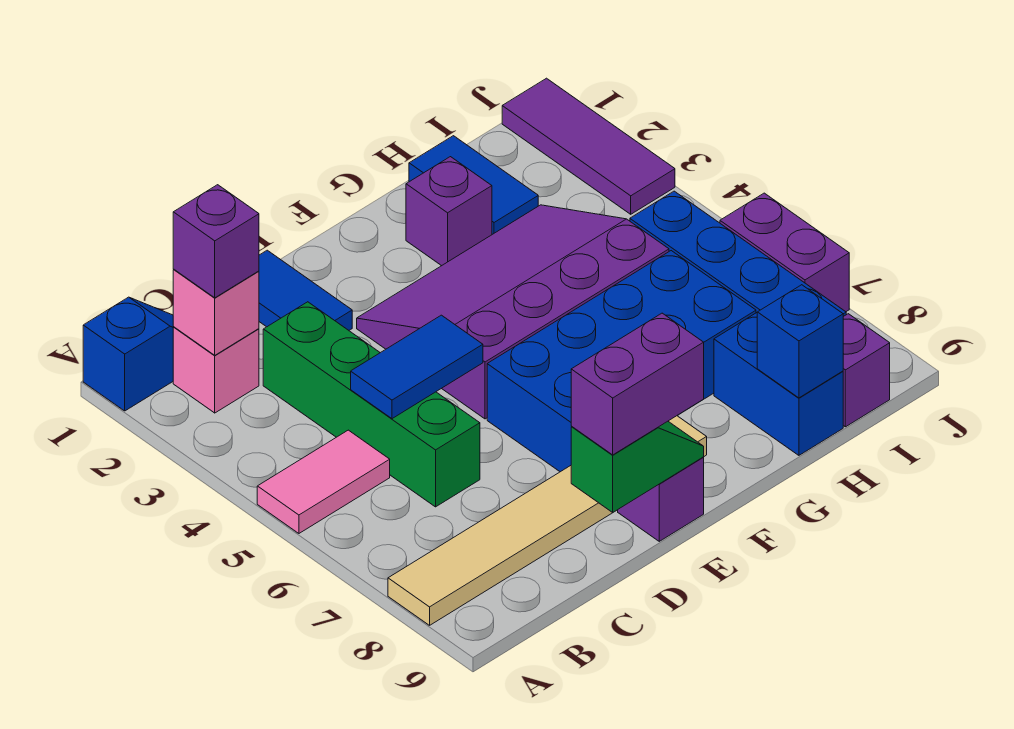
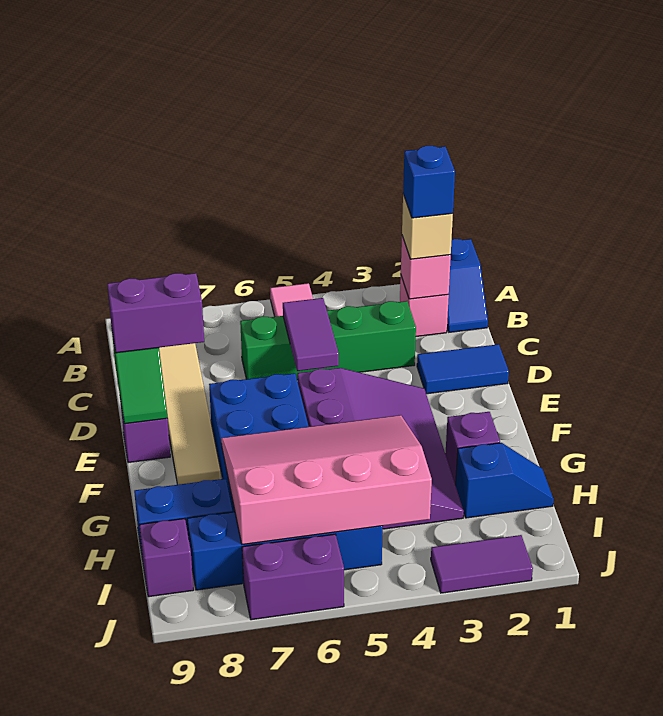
purple 1x1 brick [173,185,259,298] -> tan 1x1 brick [402,194,453,259]
blue 1x2 tile [351,315,483,419] -> purple 1x2 tile [283,298,339,371]
purple 1x2 brick [571,313,704,455] -> purple 1x2 brick turned to [107,273,204,353]
none -> pink 3x4 slope [221,415,432,544]
blue 1x2 tile [409,136,538,234] -> blue 1x2 slope [456,443,554,518]
blue 1x1 brick [757,285,843,398] -> blue 1x1 brick moved to [403,146,455,218]
purple 1x3 tile [502,78,675,214] -> purple 1x2 tile [431,535,533,593]

